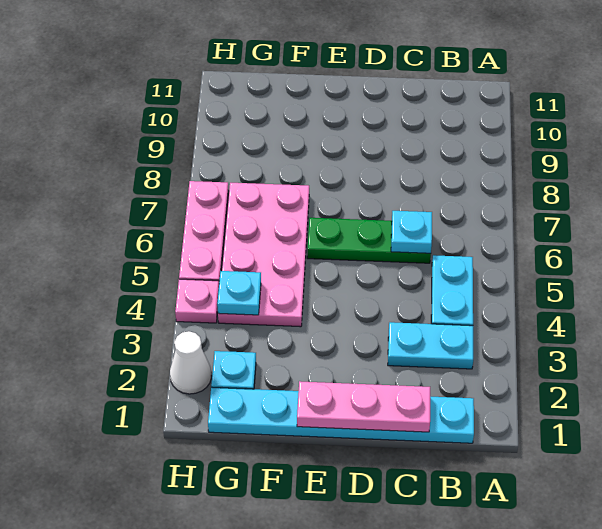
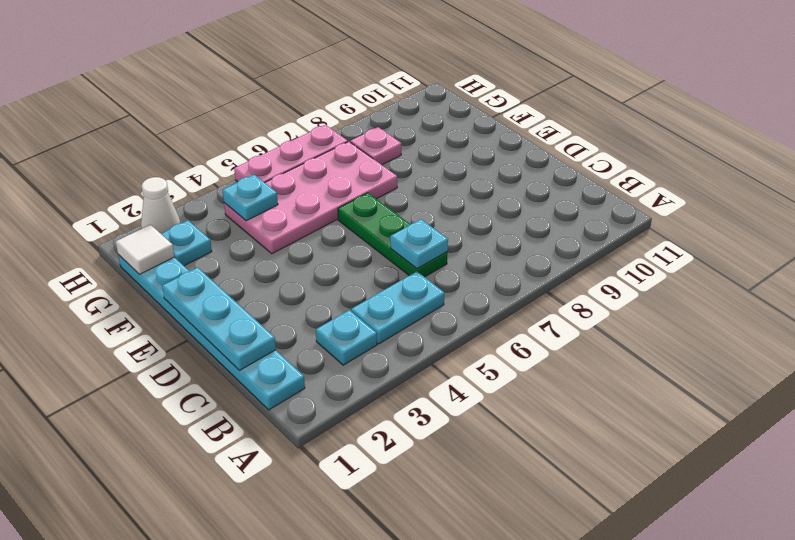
cyan 1x2 plate [388,322,473,369] -> cyan 1x1 plate [316,310,377,365]
pink 1x3 plate [297,381,430,432] -> cyan 1x3 plate [162,267,276,370]
none -> white 1x1 tile [116,225,174,274]
pink 1x1 plate [175,279,219,323] -> pink 1x1 plate moved to [350,127,401,165]

